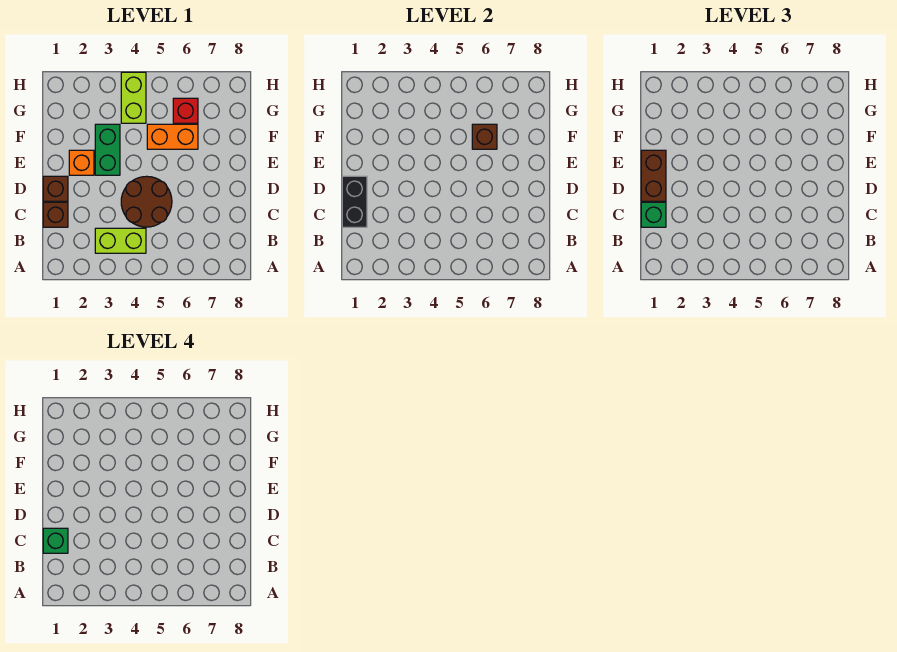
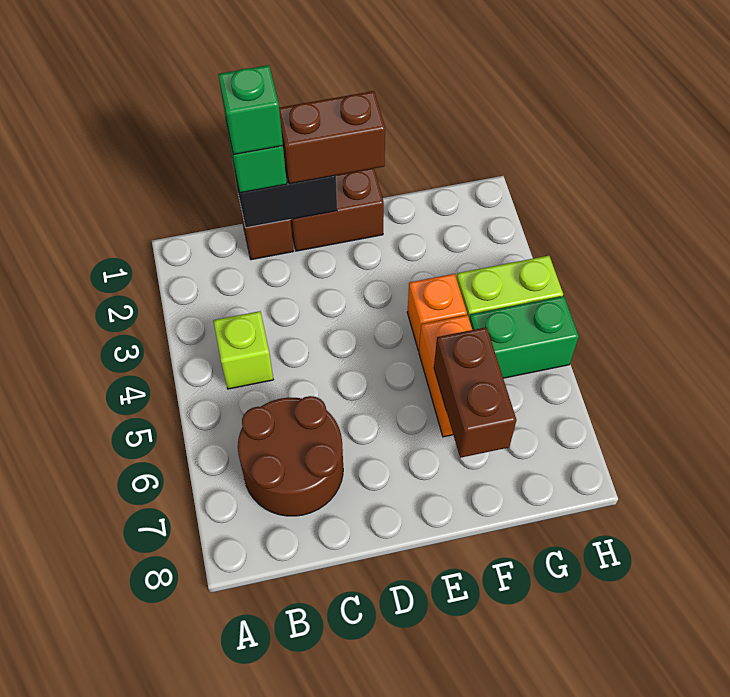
lime 1x2 brick [95,228,146,253] -> lime 1x1 brick [213,311,273,389]
brown 2x2 round brick [121,176,172,227] -> brown 2x2 round brick moved to [238,396,343,516]
brown 1x1 brick [43,176,68,201] -> brown 1x2 brick [290,169,384,251]
orange 1x1 brick [69,150,94,175] -> orange 1x1 brick moved to [407,274,467,351]
green 1x2 brick [95,124,120,175] -> green 1x2 brick moved to [469,296,579,378]
brown 1x1 brick [472,124,497,149] -> brown 1x2 brick [434,327,516,458]
red 1x1 brick [173,98,198,123] -> none

